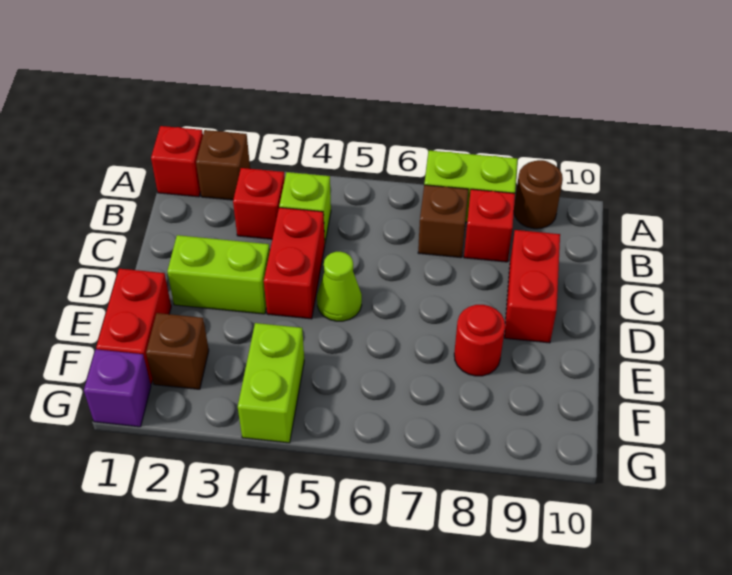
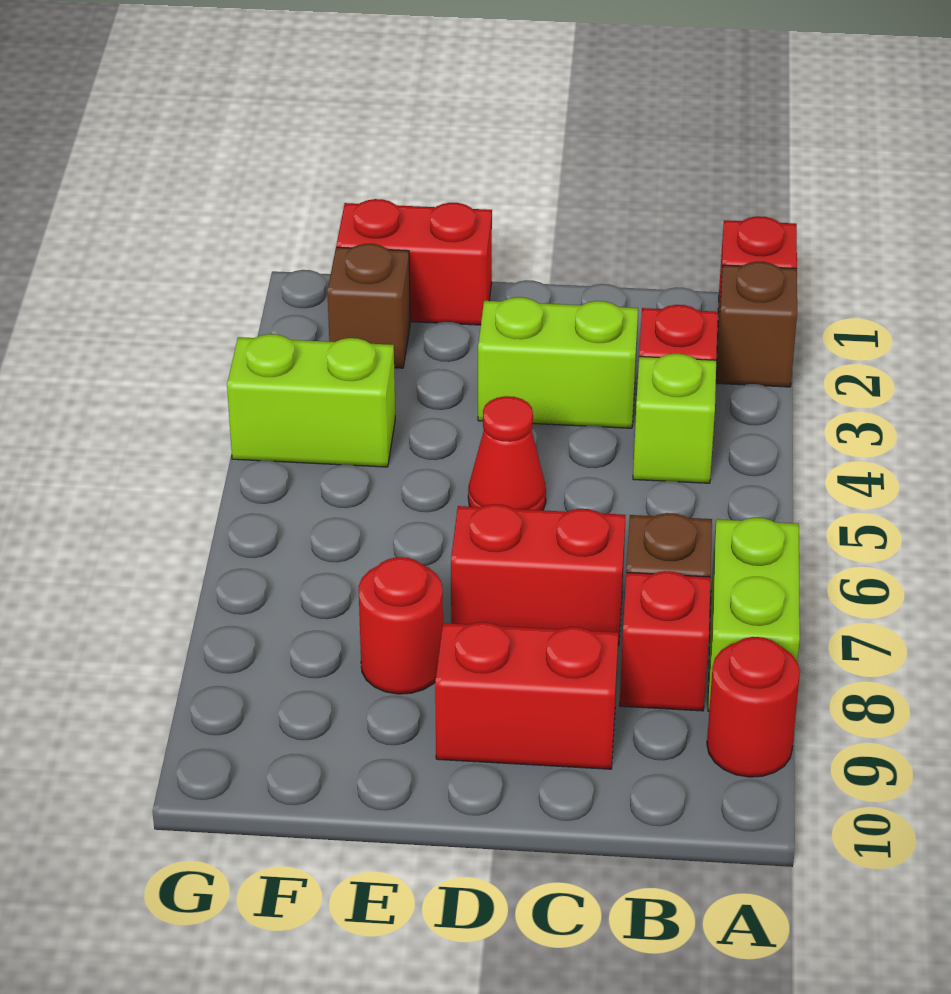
brown 1x1 round brick [514,160,563,229] -> red 1x1 round brick [707,637,800,777]
red 1x2 brick [264,208,325,319] -> red 1x2 brick moved to [451,504,626,646]
lime 1x2 brick [167,235,270,314] -> lime 1x2 brick turned to [478,297,638,428]
lime 1x1 cone [317,252,362,321] -> red 1x1 cone [468,396,546,510]
purple 1x1 brick [84,349,151,427] -> none

